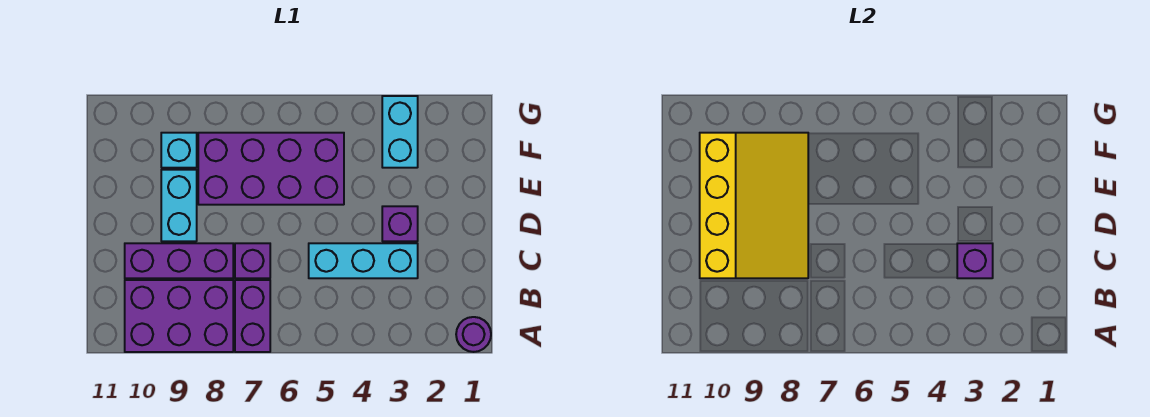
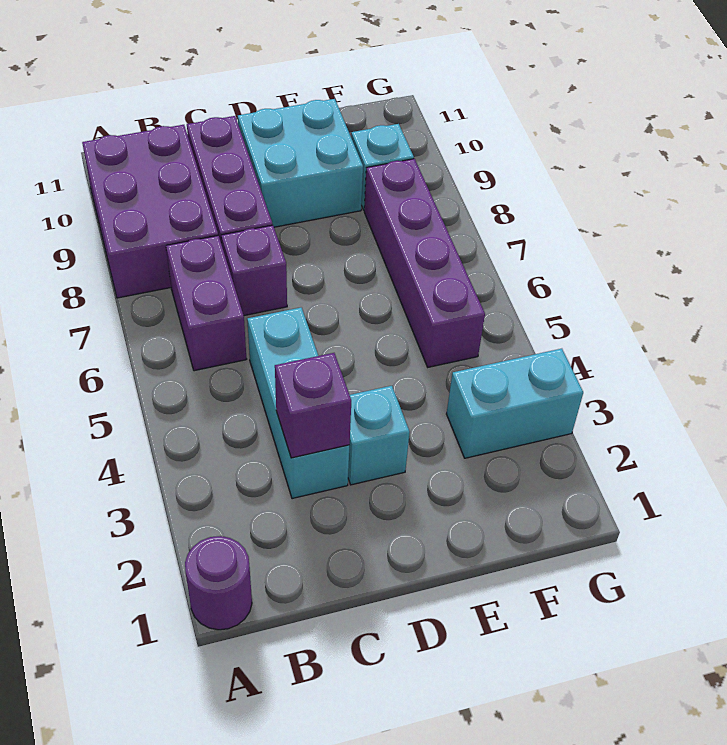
purple 1x2 brick [235,280,270,352] -> purple 1x2 brick turned to [166,235,246,371]
yellow 3x4 slope [700,133,808,278] -> none
purple 1x1 brick [382,206,418,241] -> cyan 1x1 brick [348,386,410,485]
cyan 1x2 brick [161,170,197,241] -> cyan 2x2 brick [238,99,363,227]
purple 2x4 brick [198,133,344,205] -> purple 1x4 brick [364,159,485,367]

